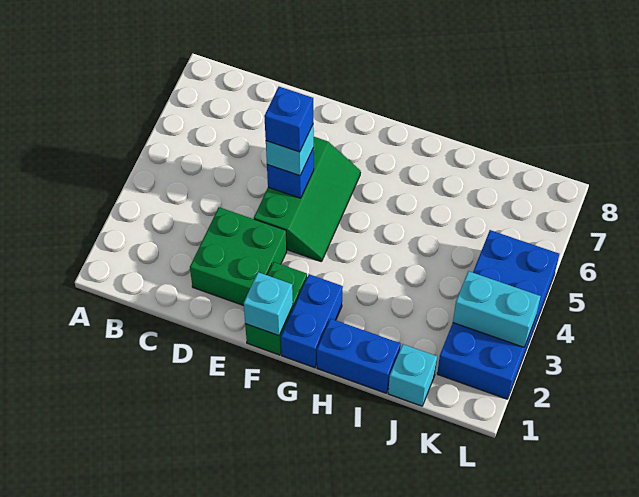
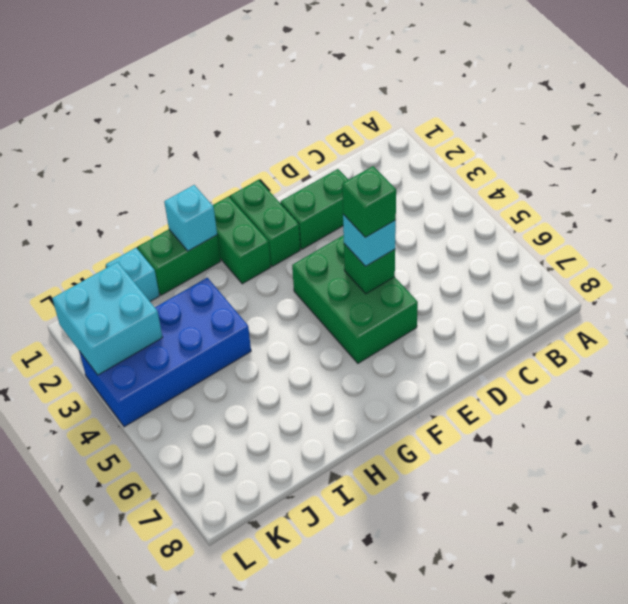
green 2x2 brick [190,207,287,306] -> green 1x2 brick [281,169,348,249]
green 2x3 slope [254,137,361,262] -> green 2x3 brick [292,235,418,363]
blue 1x1 brick [267,148,314,198] -> green 1x1 brick [344,244,395,294]
blue 1x1 brick [264,87,313,152] -> green 1x1 brick [342,166,396,237]
cyan 1x1 brick [244,272,293,336] -> cyan 1x1 brick moved to [164,185,217,251]
blue 1x2 brick [281,274,343,368] -> green 1x2 brick [213,196,271,284]
blue 1x2 brick [317,319,401,393] -> green 1x2 brick [138,230,221,295]
blue 2x4 brick [437,230,559,399] -> blue 2x4 brick turned to [79,278,251,427]
cyan 1x2 brick [453,271,541,347] -> cyan 2x2 brick [52,262,163,375]

